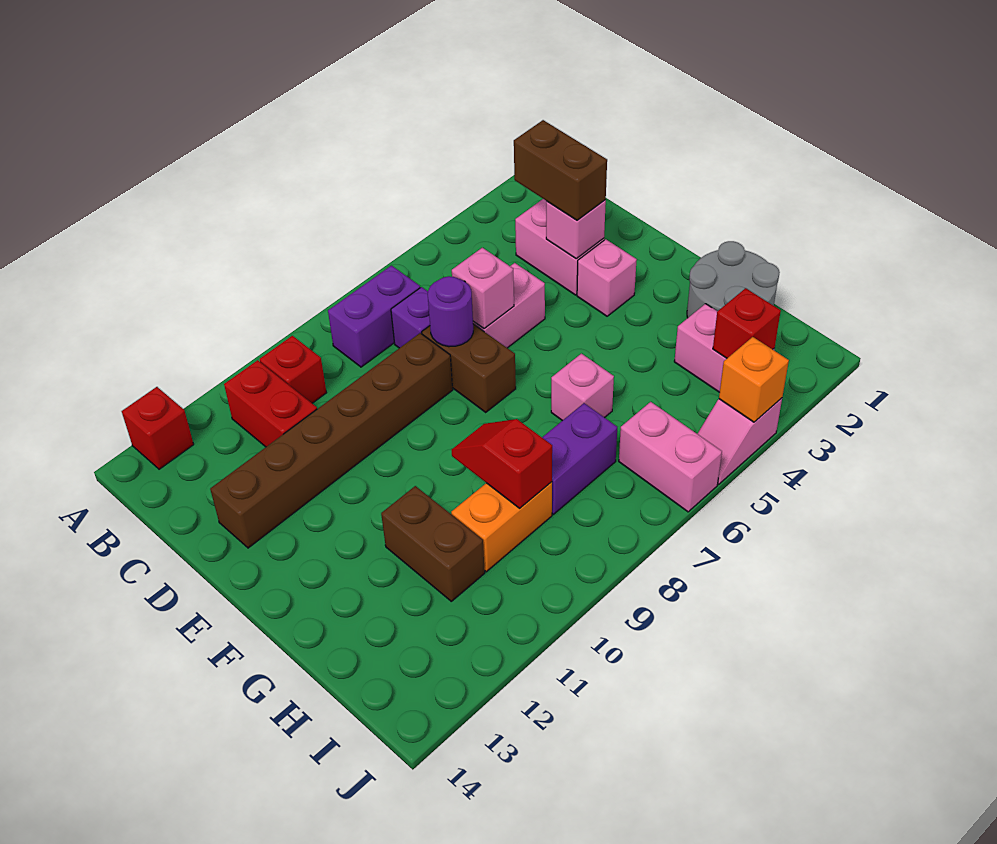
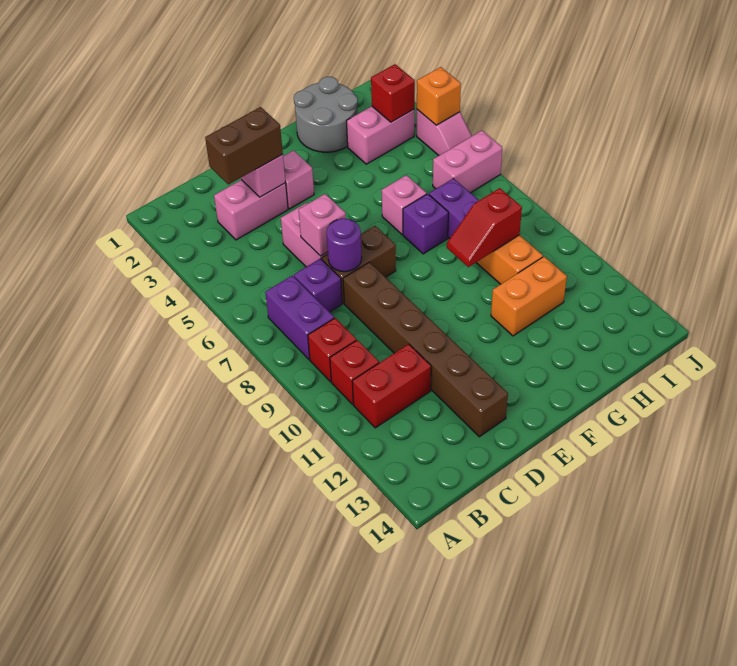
red 1x1 brick [122,387,194,469] -> red 1x1 brick moved to [308,318,356,382]
none -> purple 1x1 brick [403,194,448,254]
brown 1x2 brick [381,486,485,601] -> orange 1x2 brick [491,257,567,336]

